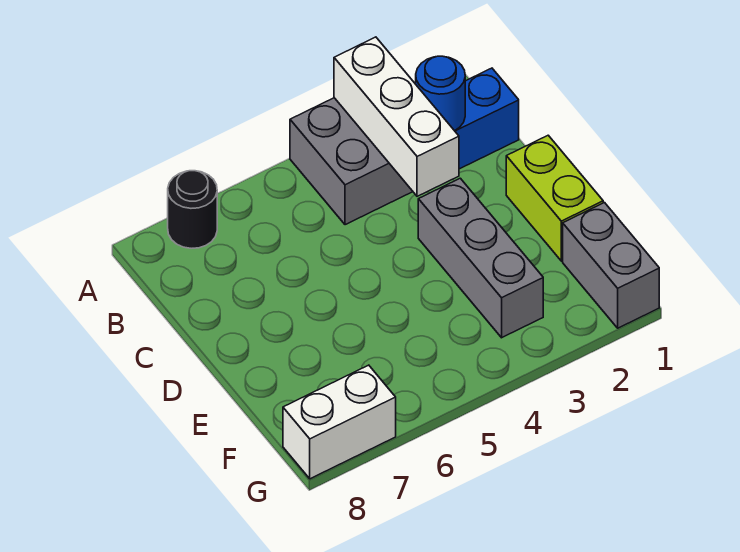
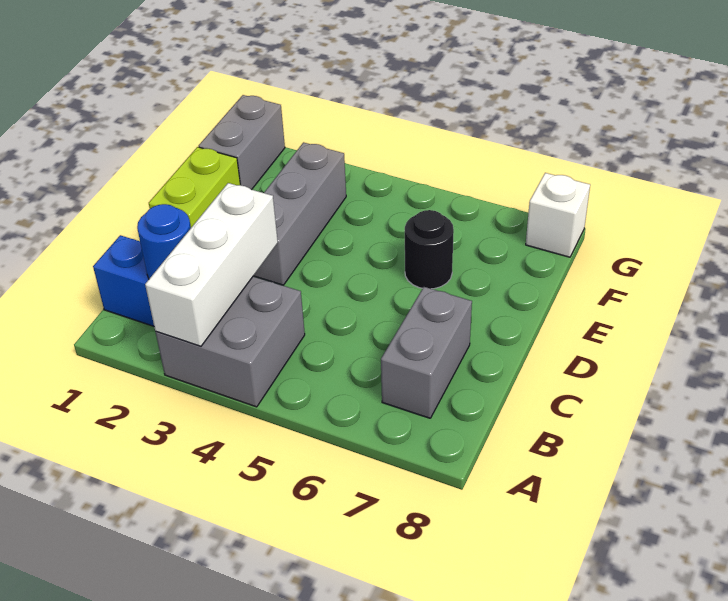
black 1x1 round brick [168,171,217,248] -> black 1x1 round brick moved to [405,210,454,289]
none -> grey 1x2 brick [381,287,472,418]
white 1x2 brick [283,365,396,479] -> white 1x1 brick [526,173,590,257]

